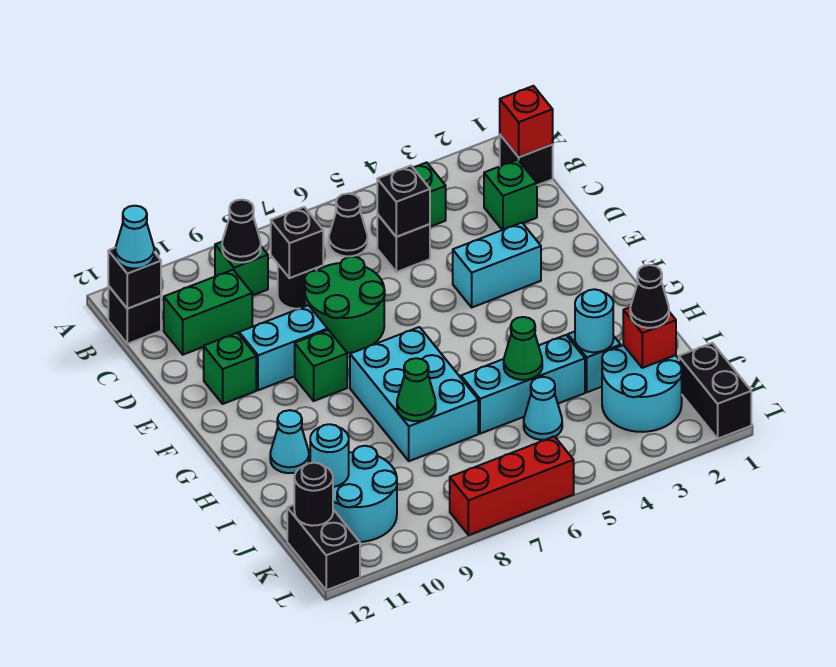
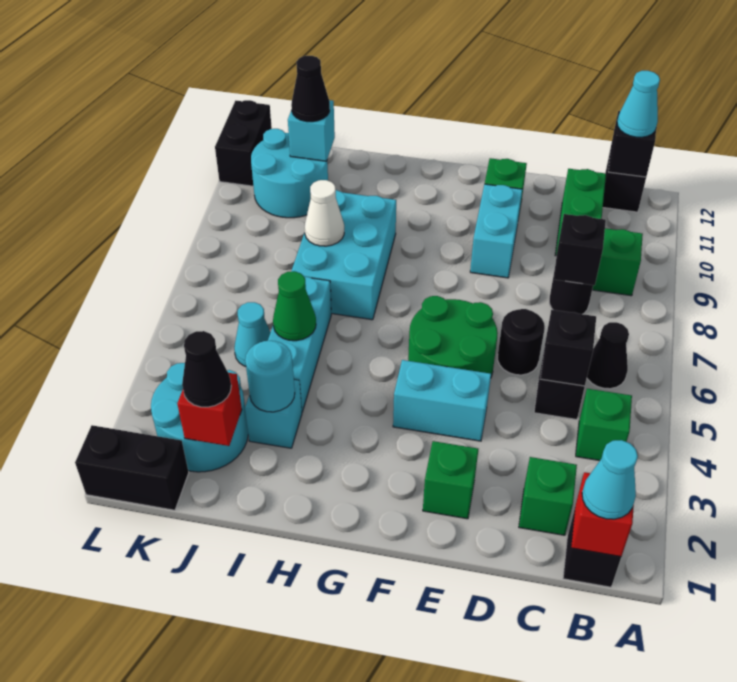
black 1x1 cone [222,200,261,262] -> black 1x1 cone moved to [291,56,330,122]
green 2x2 round brick [305,257,385,353] -> green 2x2 round brick moved to [408,296,498,377]
cyan 1x2 brick [453,223,541,307] -> cyan 1x2 brick turned to [393,360,491,441]
green 1x1 brick [295,330,347,401] -> green 1x1 brick moved to [423,441,478,519]
cyan 2x3 brick [350,327,478,461] -> cyan 2x3 brick turned to [291,190,396,320]
cyan 1x1 cone [270,410,309,473] -> cyan 1x1 cone moved to [582,440,638,519]
green 1x1 cone [397,358,436,421] -> white 1x1 cone [305,180,344,246]
cyan 1x1 round brick [310,424,349,487] -> cyan 1x1 brick [288,100,335,161]
black 1x2 brick [287,505,360,590] -> black 1x2 brick turned to [215,100,272,186]
black 1x1 round brick [294,463,333,526] -> black 1x1 round brick moved to [498,309,545,375]
red 1x3 brick [450,436,574,535] -> none

